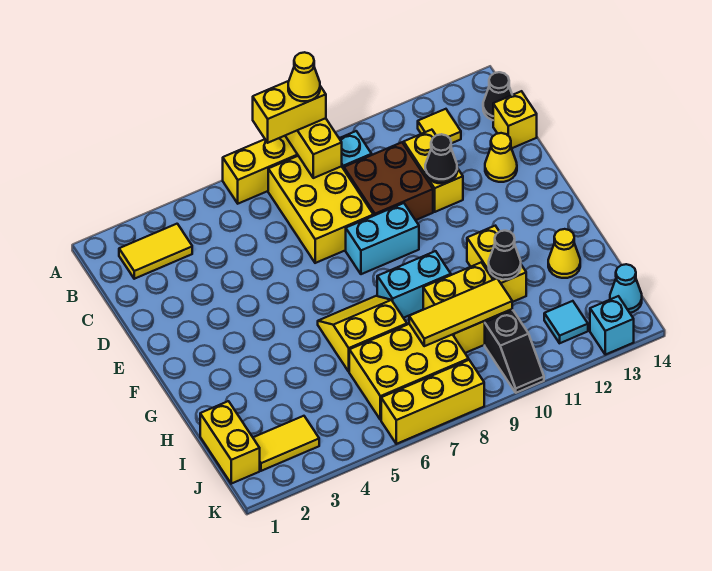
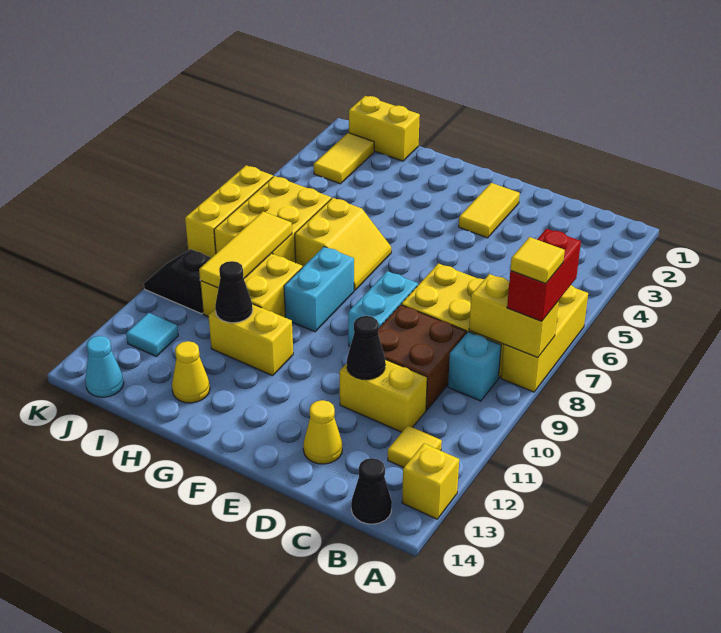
yellow 1x2 brick [253,81,326,143] -> red 1x2 brick [507,229,581,321]
yellow 1x1 cone [288,52,320,101] -> yellow 1x1 tile [510,237,565,284]
yellow 1x2 tile [119,224,192,279] -> yellow 1x2 tile moved to [459,183,520,238]
yellow 1x1 brick [493,91,537,148] -> yellow 1x1 brick moved to [402,444,459,519]
cyan 1x1 brick [590,296,634,355] -> none

